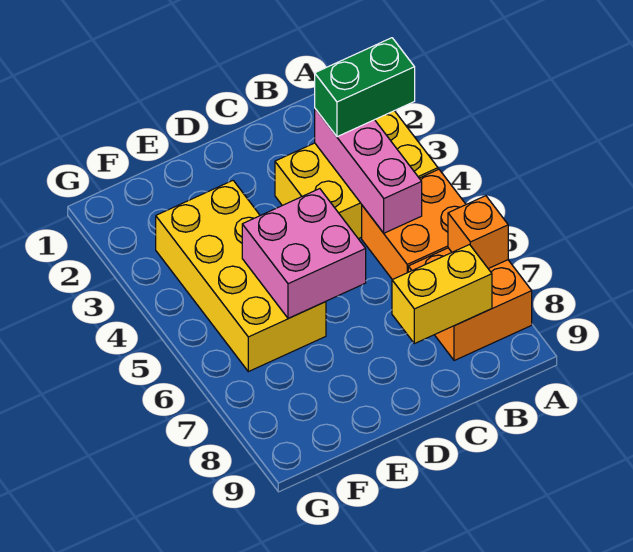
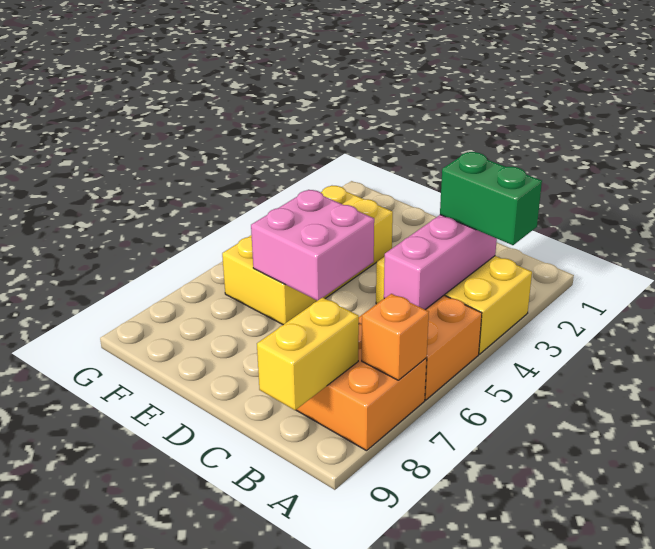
yellow 1x2 brick [392,245,492,344] -> yellow 1x2 brick turned to [257,298,359,410]

